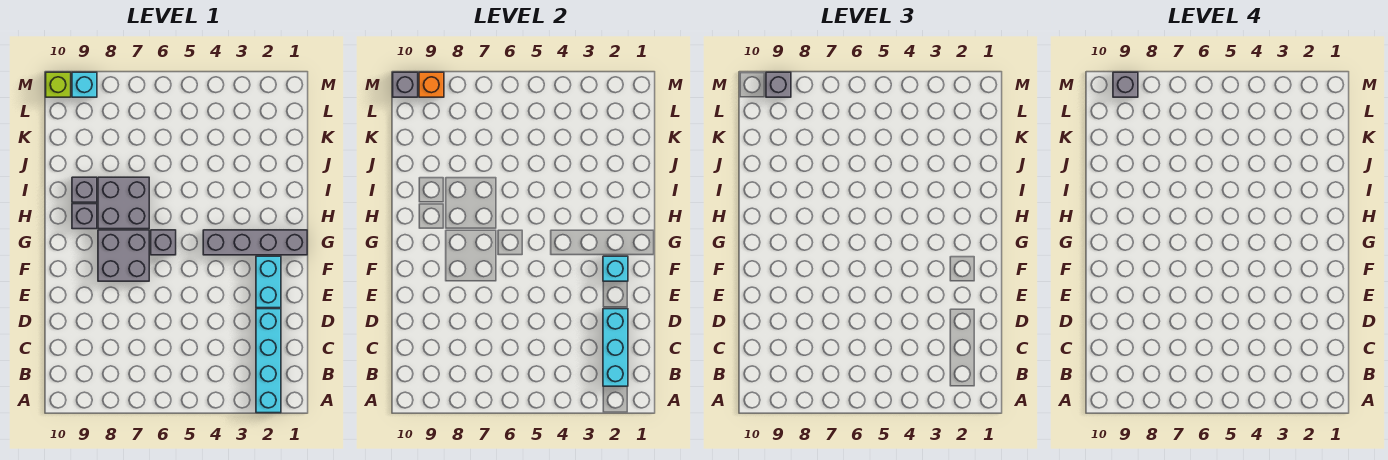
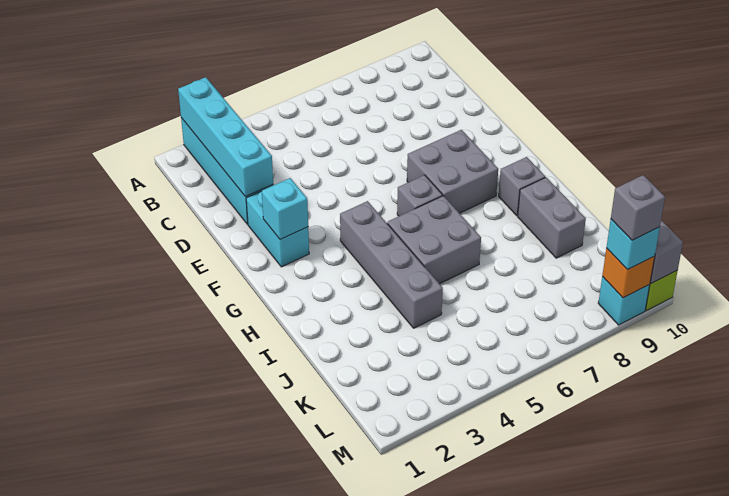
cyan 1x3 brick [603,309,628,386] -> cyan 1x4 brick [178,77,273,197]
grey 1x4 brick [203,230,307,255] -> grey 1x4 brick turned to [340,201,443,328]
grey 2x2 brick [98,177,149,229] -> grey 2x2 brick moved to [387,196,481,284]
grey 1x1 brick [72,177,97,202] -> grey 1x2 brick [518,177,586,258]
grey 1x1 brick [766,72,791,97] -> cyan 1x1 brick [606,219,660,270]

